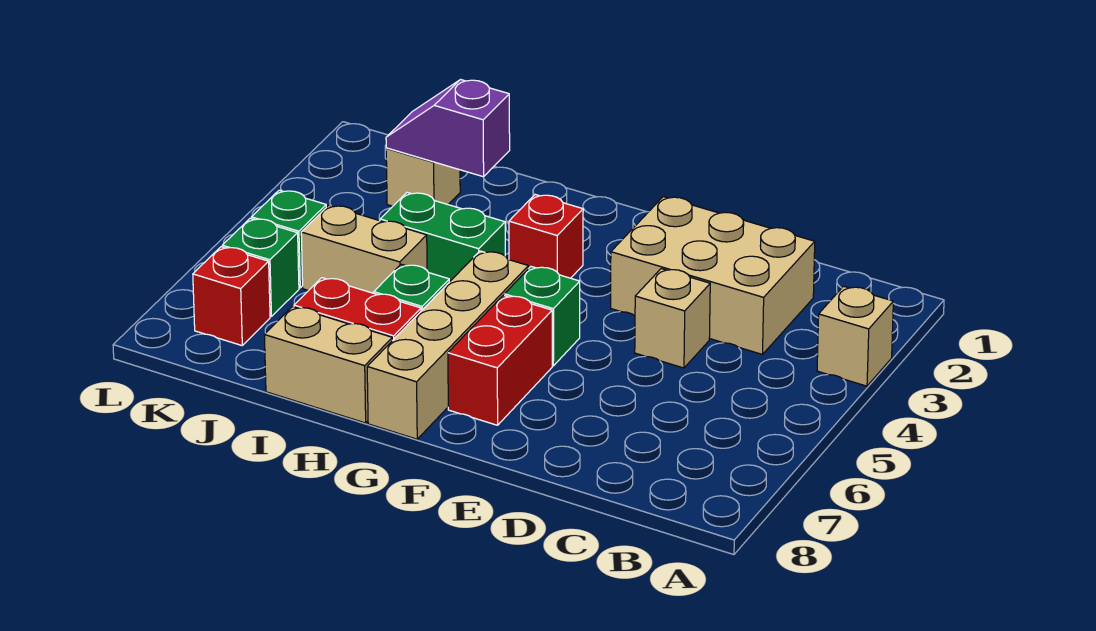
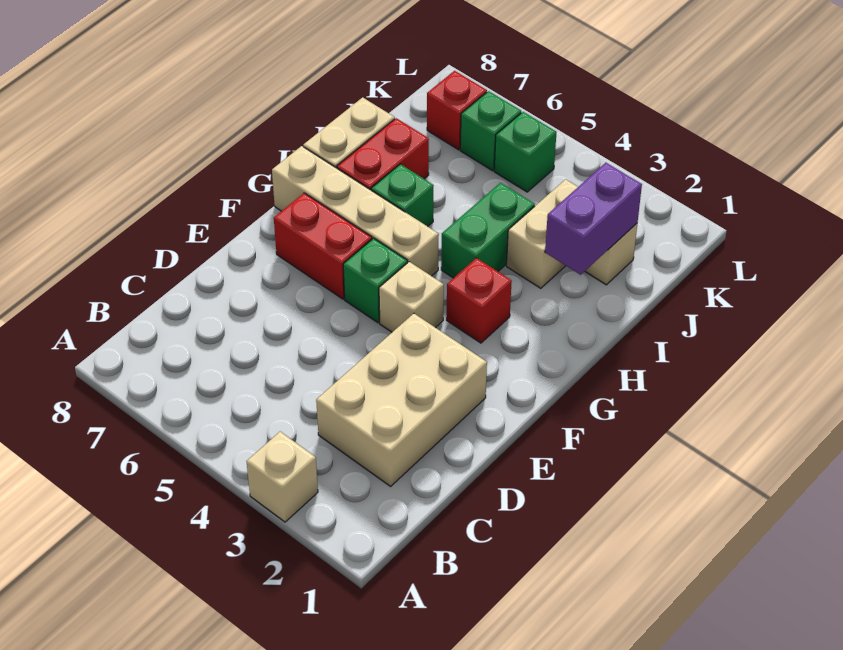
tan 1x1 brick [635,269,710,368] -> tan 1x1 brick moved to [379,262,444,332]
purple 1x2 slope [386,80,510,177] -> purple 1x2 brick [545,163,642,275]
tan 1x2 brick [301,205,427,293] -> tan 1x2 brick moved to [507,179,578,288]

